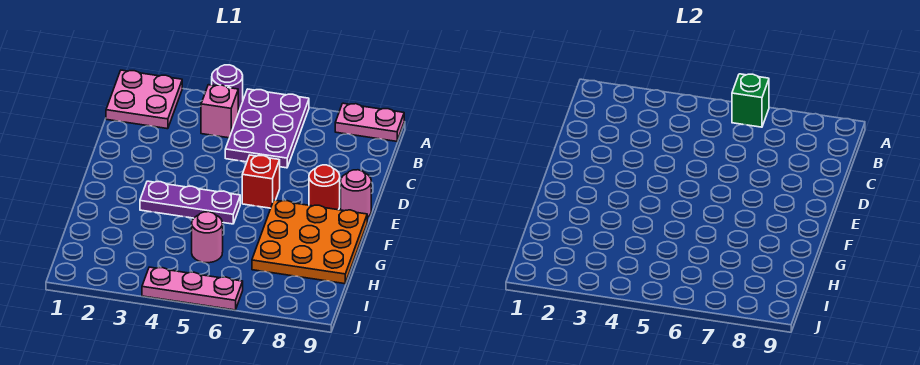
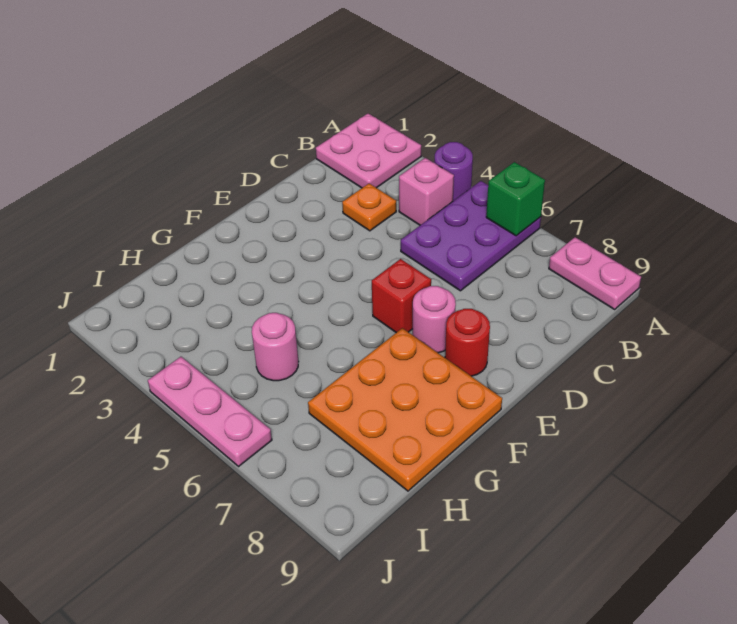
none -> orange 1x1 plate [342,183,396,231]
pink 1x1 round brick [341,170,371,217] -> pink 1x1 round brick moved to [413,286,456,353]
purple 1x3 plate [140,181,240,224] -> none

